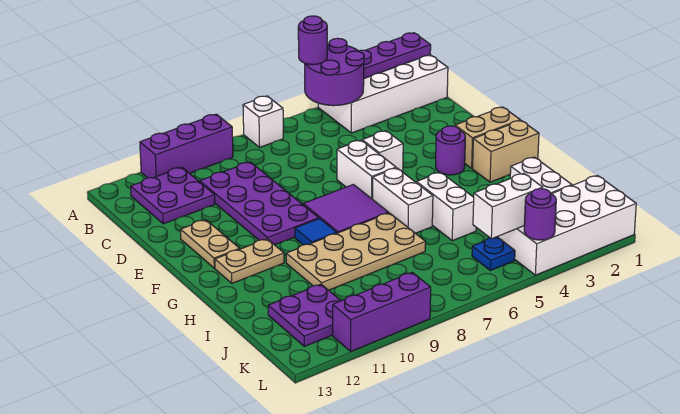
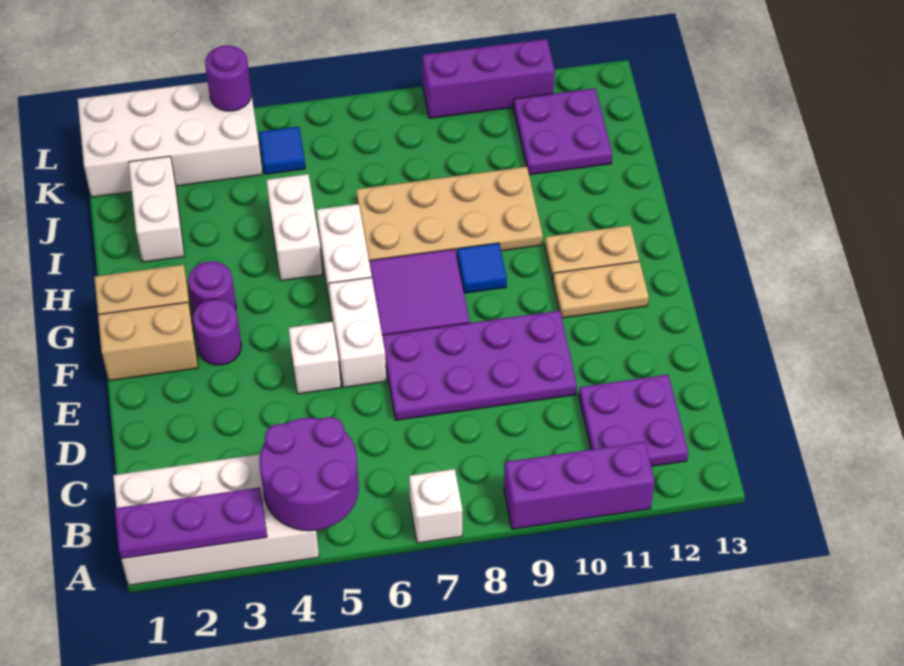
purple 1x1 round brick [298,16,327,65] -> purple 1x1 round brick moved to [188,261,236,312]
purple 2x4 plate [200,162,319,245] -> purple 2x4 plate turned to [382,311,577,420]
tan 1x2 plate [181,220,239,268] -> tan 1x2 plate turned to [553,261,649,318]
white 1x2 brick [473,173,543,239] -> none
blue 1x1 plate [472,237,515,271] -> blue 1x1 tile [259,127,305,174]

